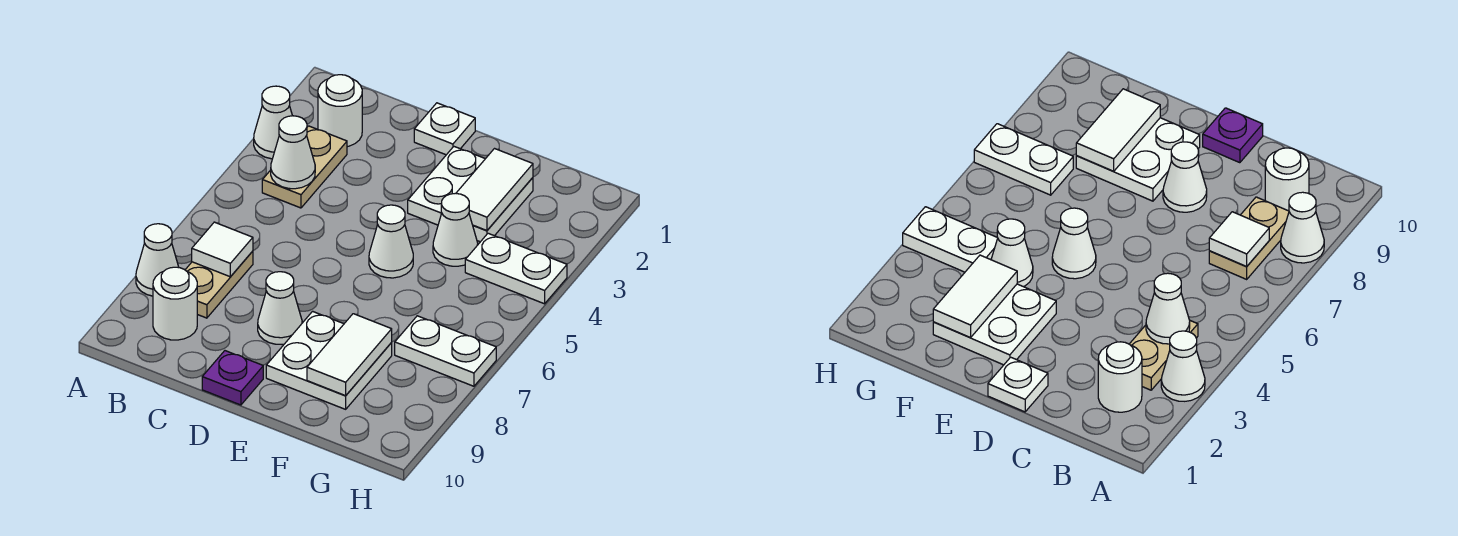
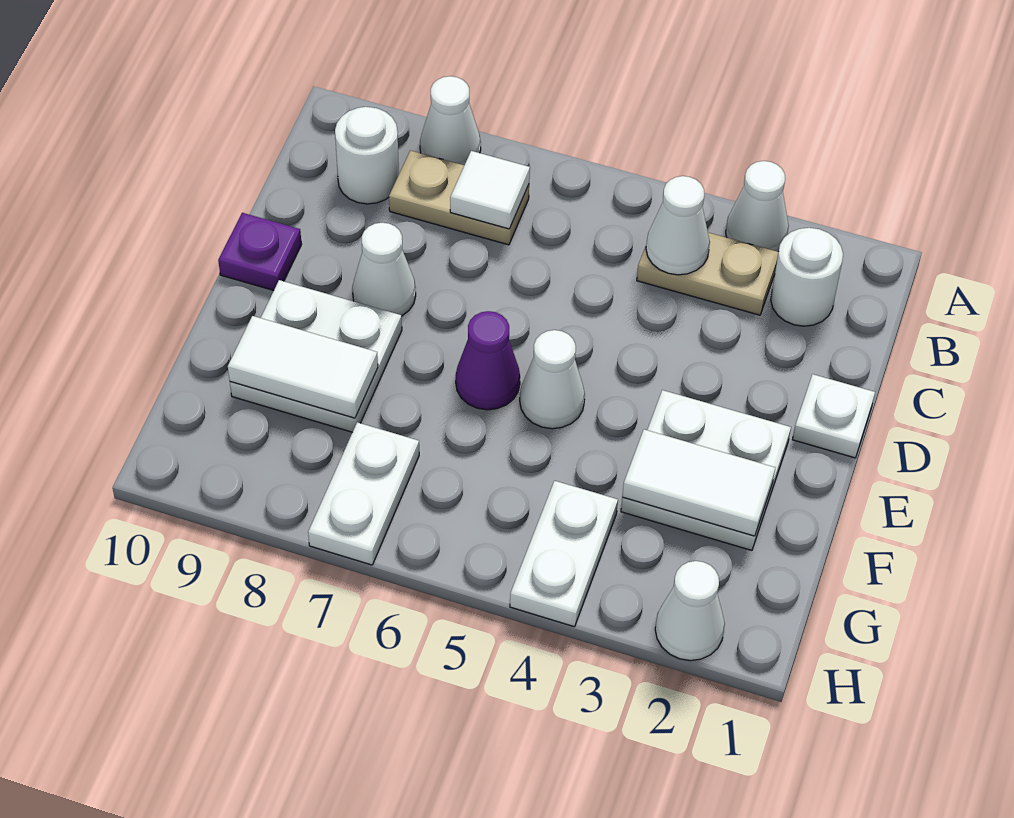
none -> purple 1x1 cone [456,311,520,410]
white 1x1 cone [433,193,478,266] -> white 1x1 cone moved to [655,561,725,661]

